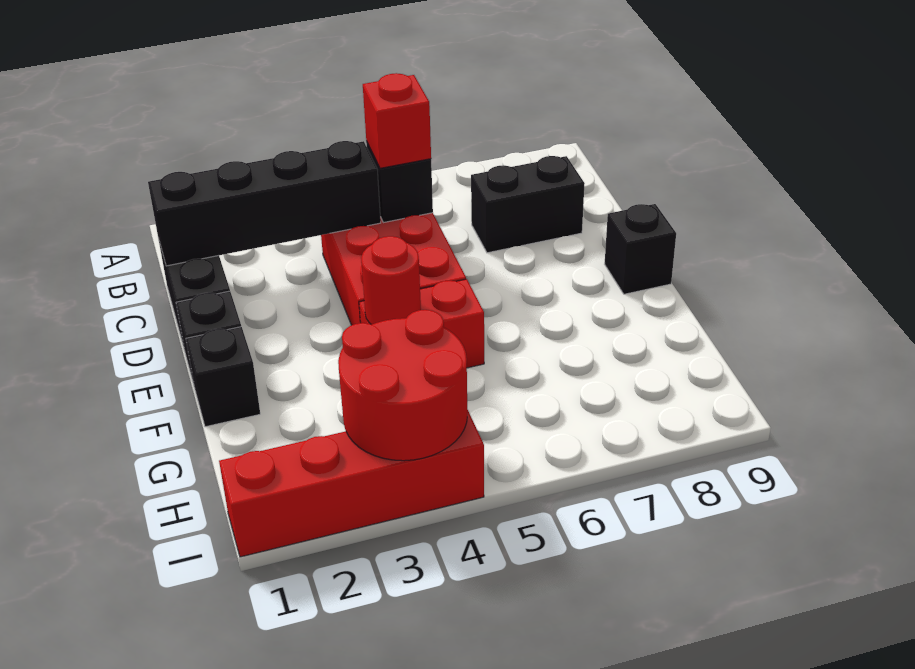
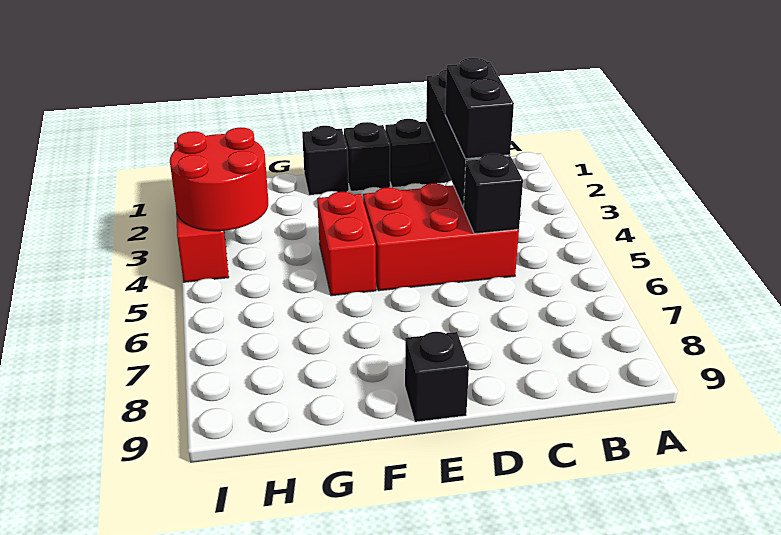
red 1x1 brick [363,73,431,168] -> none
black 1x2 brick [471,156,585,253] -> black 1x2 brick moved to [445,58,514,159]
red 1x1 round brick [361,236,421,325] -> none

